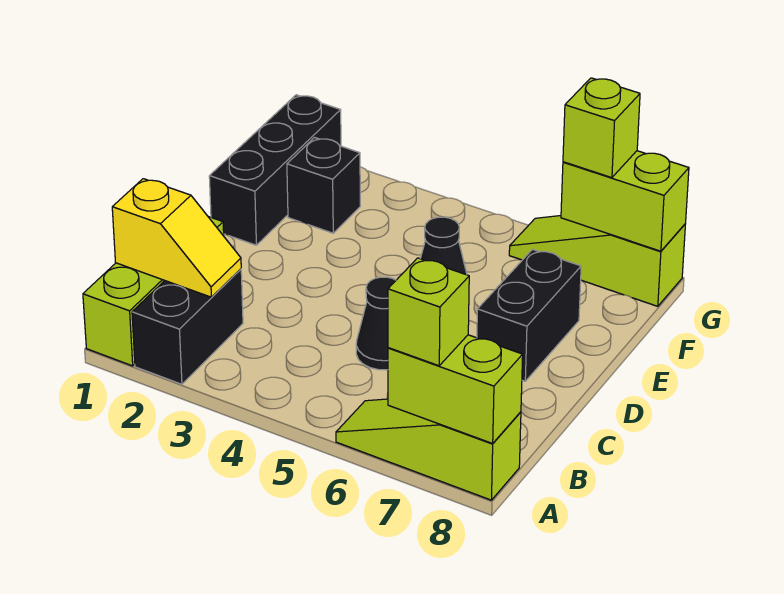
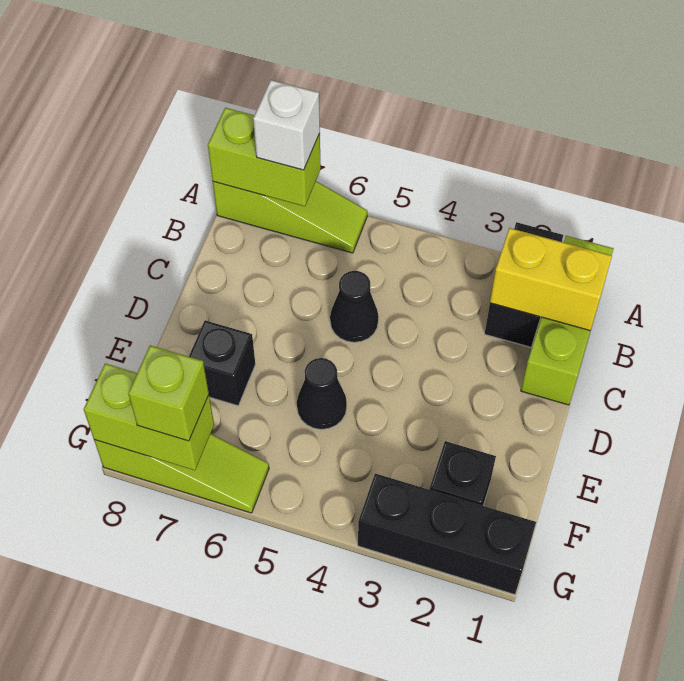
lime 1x1 brick [388,258,469,366] -> white 1x1 brick [253,80,320,170]
yellow 1x2 slope [112,179,241,297] -> yellow 1x2 brick [490,228,612,330]
black 1x2 brick [477,249,581,381] -> black 1x1 brick [189,320,255,406]
black 1x3 brick [209,95,341,245] -> black 1x3 brick turned to [358,474,536,595]

